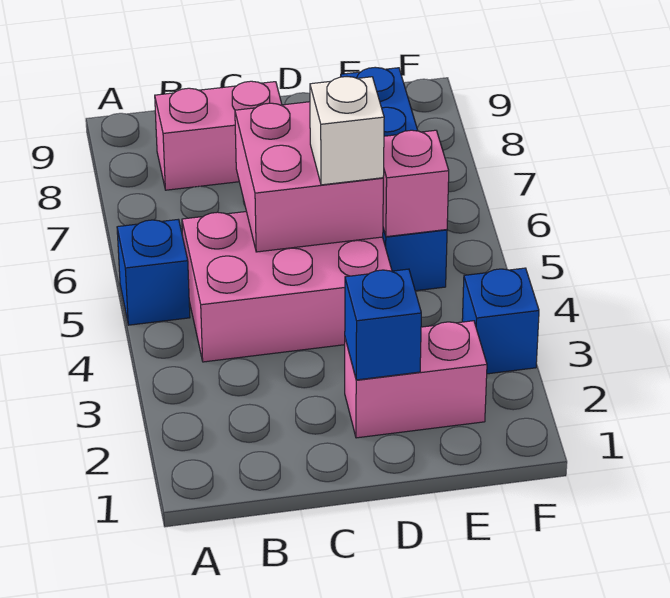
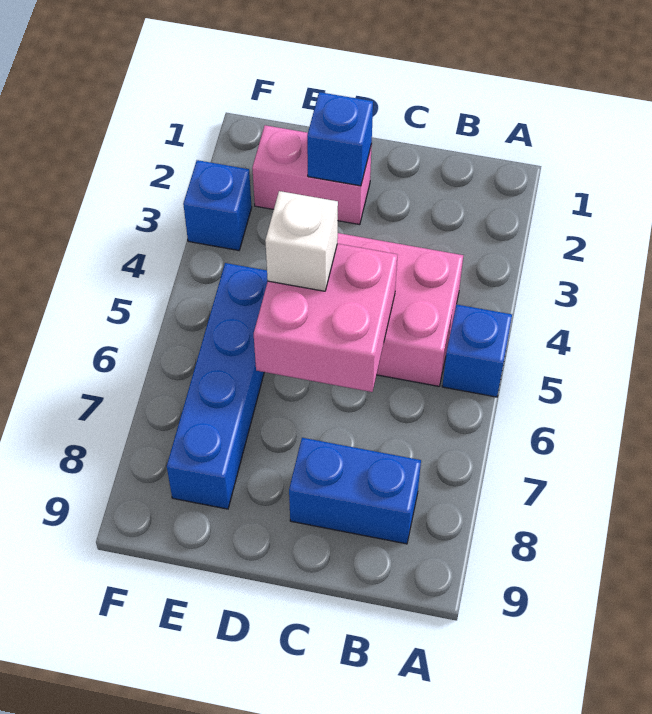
pink 1x2 brick [155,81,282,190] -> blue 1x2 brick [289,438,421,544]
pink 1x1 brick [383,130,449,237] -> none

